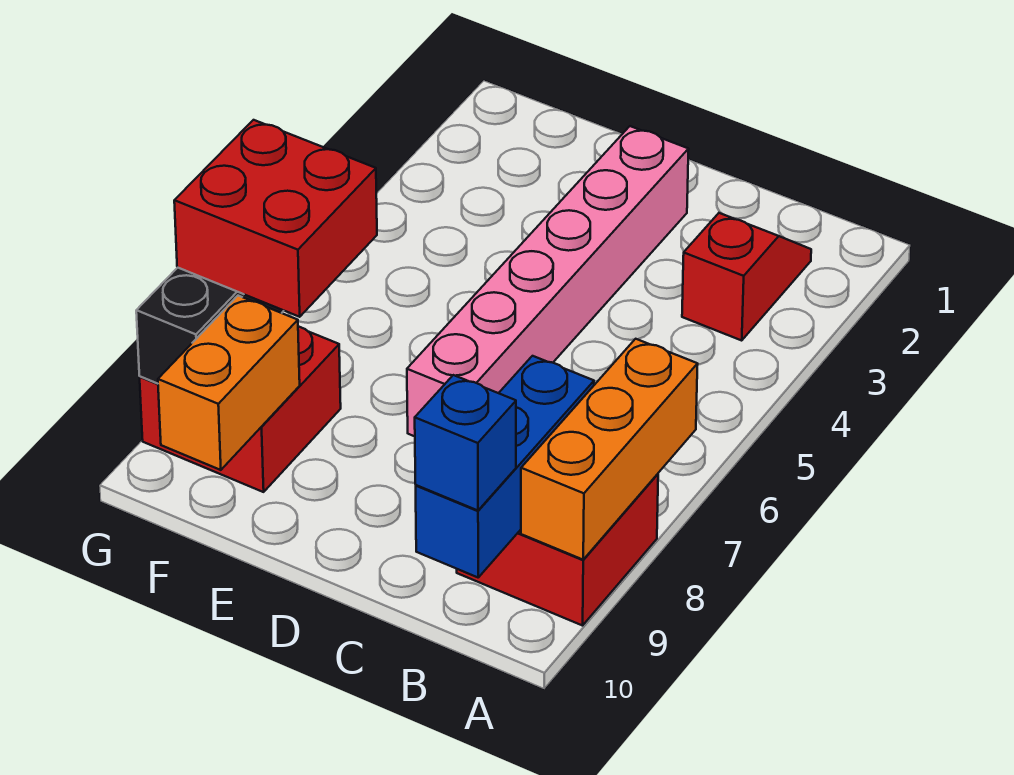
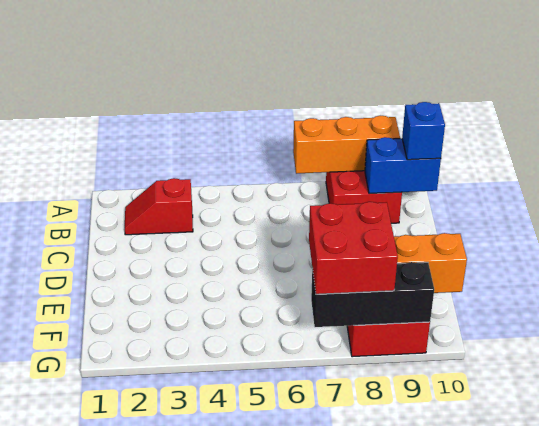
blue 1x3 brick [416,356,594,577] -> blue 1x2 brick [365,137,441,194]
pink 1x6 brick [407,126,689,436] -> none

